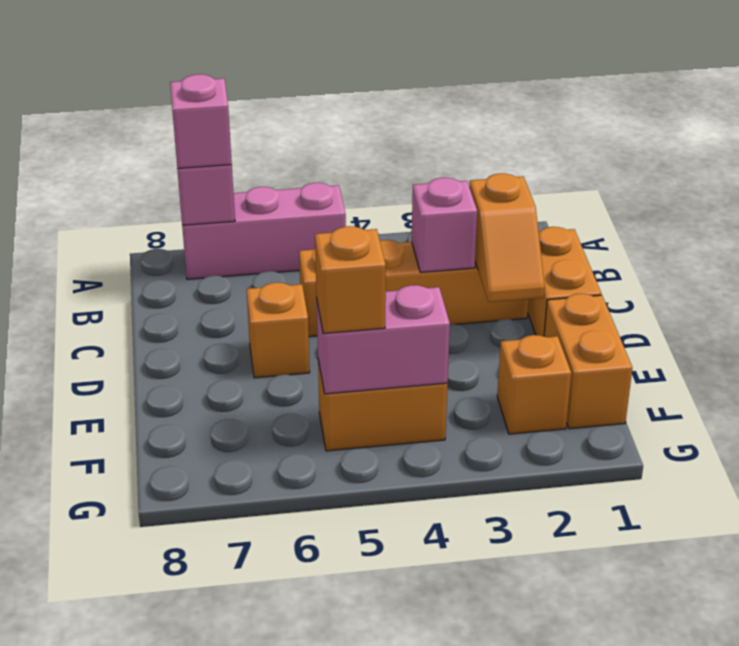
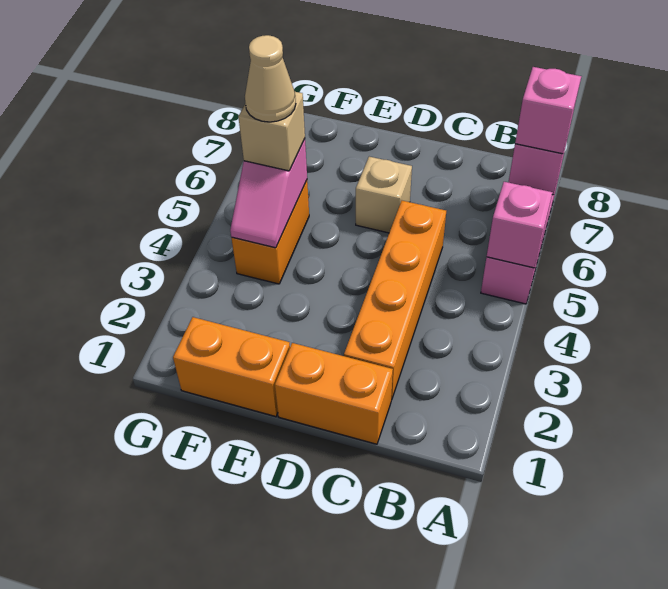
orange 1x2 slope [469,173,545,302] -> none
pink 1x1 brick [412,178,477,272] -> pink 1x1 brick moved to [487,182,553,268]
orange 1x1 brick [247,282,310,378] -> tan 1x1 brick [356,157,412,233]
orange 1x1 brick [497,335,571,434] -> none
pink 1x2 brick [316,285,450,394] -> pink 1x2 slope [230,139,307,248]
orange 1x1 brick [315,226,386,334] -> tan 1x1 brick [238,92,305,171]
none -> tan 1x1 cone [245,35,296,122]

